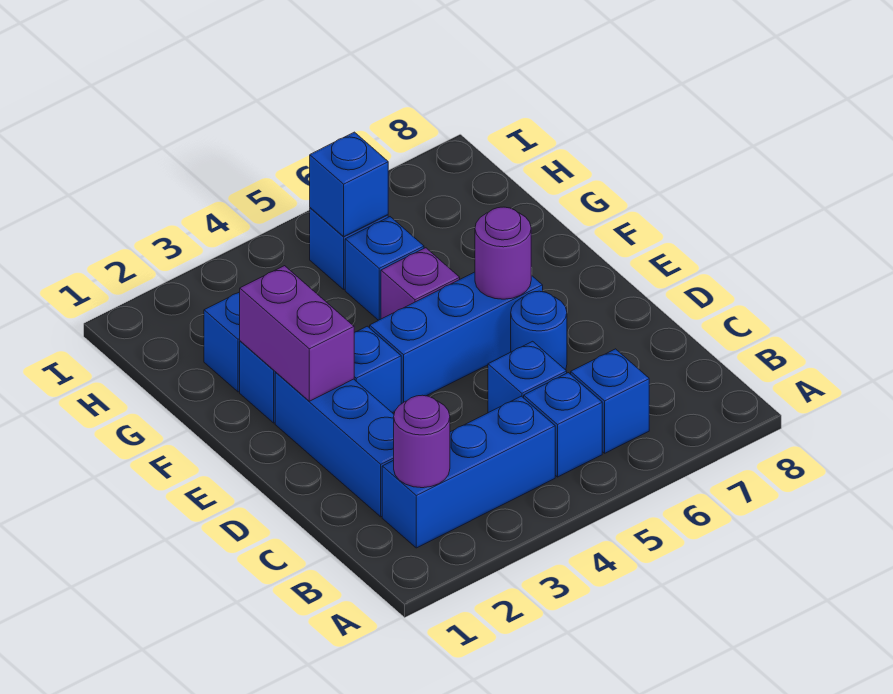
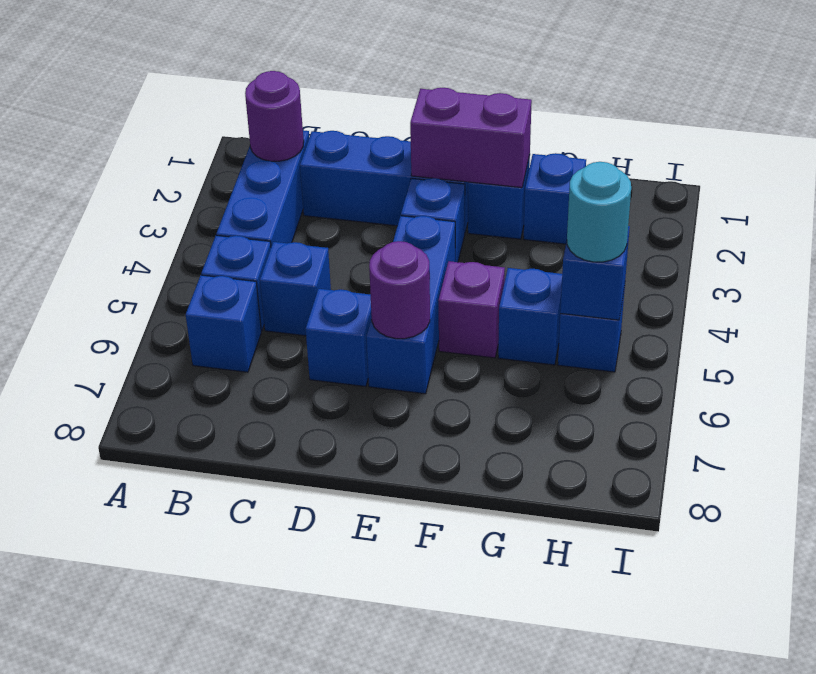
blue 1x1 round brick [511,291,567,370] -> blue 1x1 brick [306,289,372,387]
none -> cyan 1x1 round brick [567,162,631,262]

